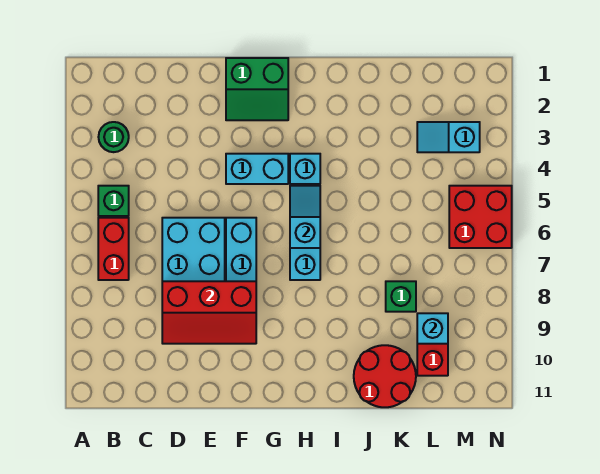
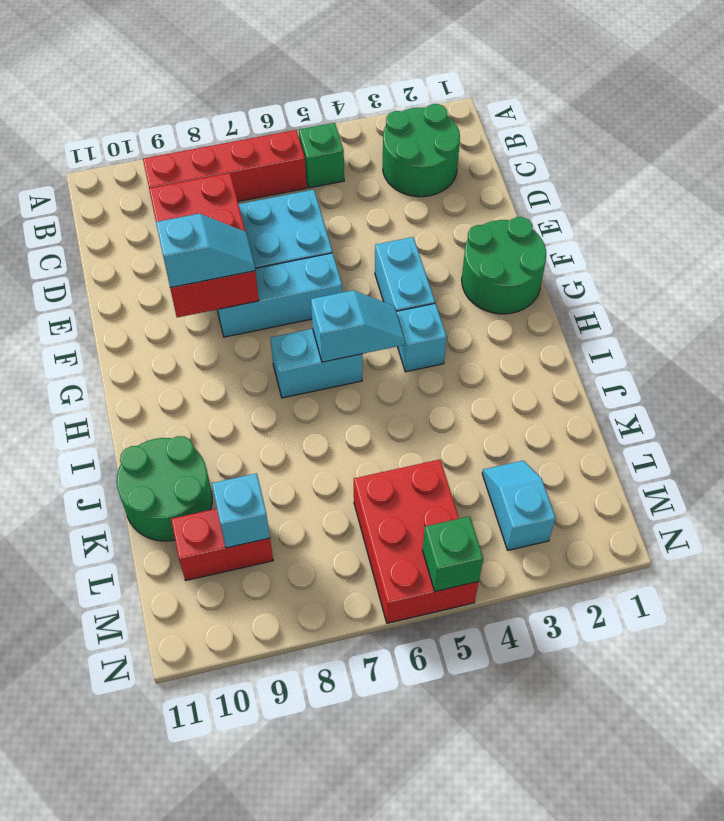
green 1x1 round brick [99,122,129,152] -> green 2x2 round brick [383,104,460,197]
red 1x2 brick [98,218,129,280] -> red 1x4 brick [143,130,307,202]
red 2x3 slope [162,281,256,344] -> red 2x3 brick [149,173,259,317]
green 2x2 slope [226,58,288,120] -> green 2x2 round brick [462,217,546,314]
none -> cyan 1x2 slope [156,214,255,288]
red 2x2 round brick [354,345,416,407] -> green 2x2 round brick [117,436,212,541]
green 1x1 brick [386,281,416,312] -> green 1x1 brick moved to [422,516,483,591]
red 2x2 brick [449,186,512,248] -> red 2x3 brick [354,459,479,623]

